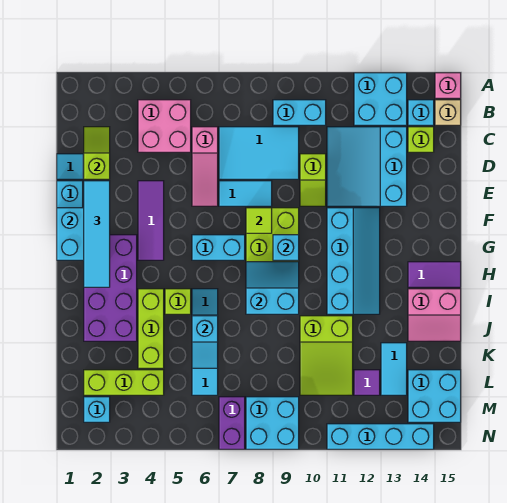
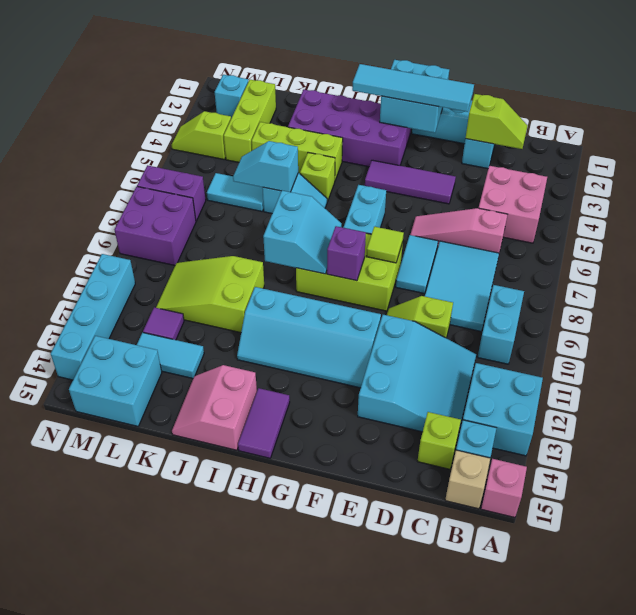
cyan 3x3 slope [327,127,407,206] -> cyan 3x3 slope turned to [358,315,476,432]
cyan 1x1 brick [273,235,299,260] -> purple 1x1 brick [327,226,366,281]
none -> lime 1x2 slope [172,111,231,160]
cyan 2x2 brick [246,397,299,449] -> purple 2x2 brick [115,187,196,265]

